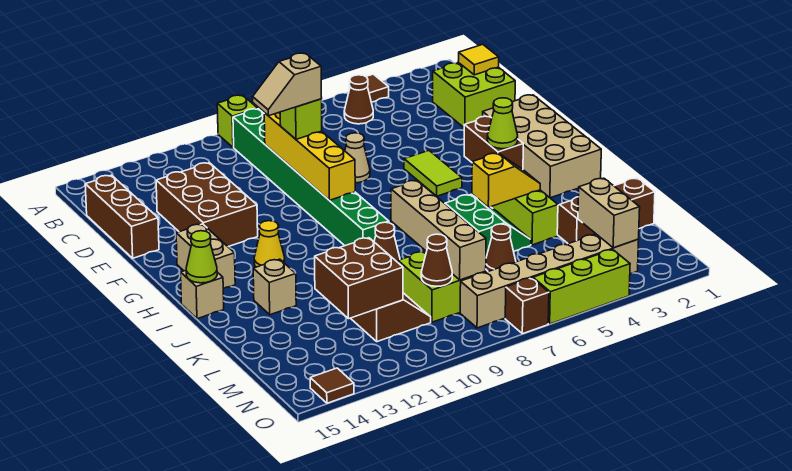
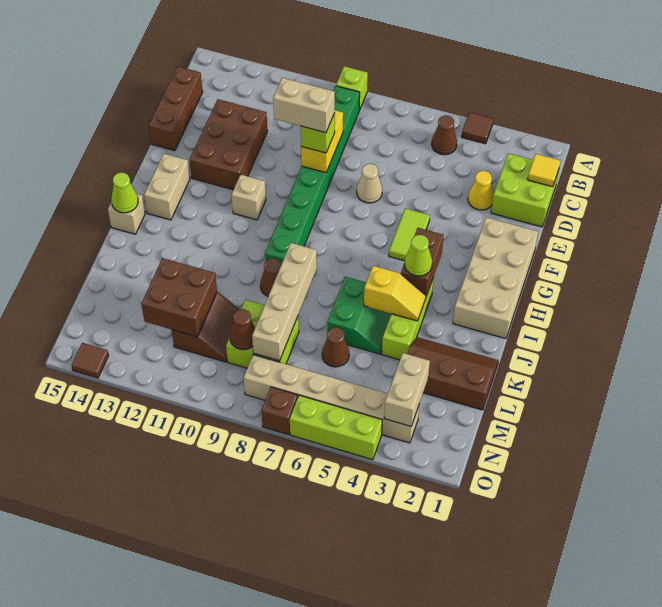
yellow 1x4 brick [264,112,355,200] -> yellow 1x2 brick [301,110,343,173]
tan 1x2 slope [253,53,322,116] -> tan 1x2 brick [273,78,335,133]
yellow 1x1 cone [254,221,285,267] -> yellow 1x1 cone moved to [468,171,494,210]
tan 1x1 brick [253,259,296,315] -> tan 1x1 brick moved to [231,175,266,220]

